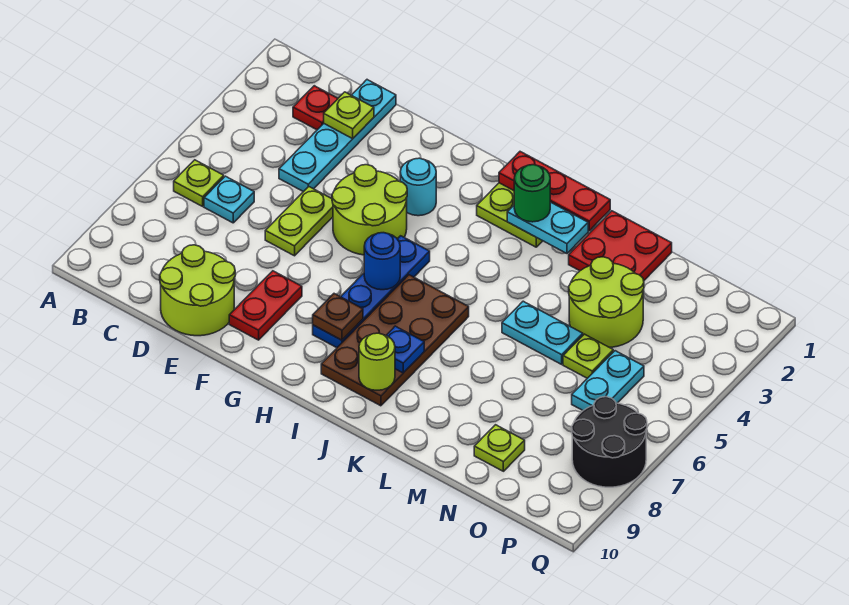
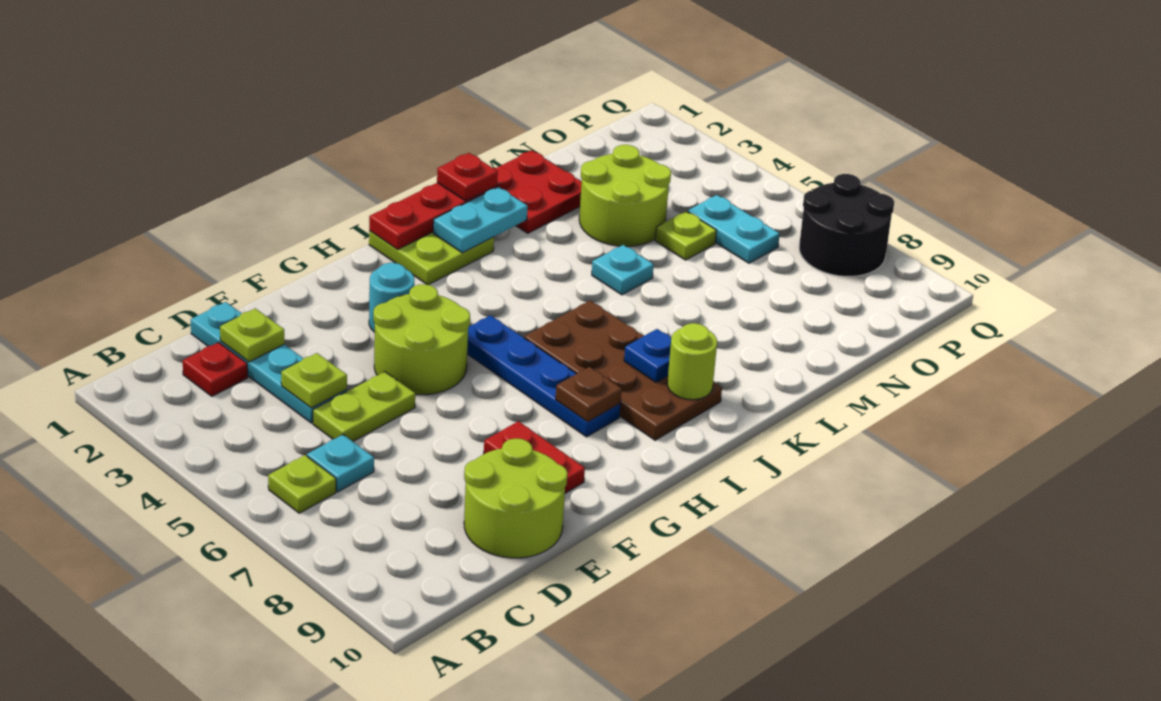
lime 1x2 plate [265,187,333,256] -> lime 1x2 plate turned to [313,372,415,441]
blue 1x1 round brick [364,233,400,290] -> none
green 1x1 round brick [514,165,550,222] -> none
none -> red 1x1 plate [437,153,498,201]
cyan 1x2 plate [502,301,583,364] -> cyan 1x1 plate [592,245,654,295]
lime 1x1 plate [474,425,525,471] -> lime 1x1 plate moved to [281,353,347,408]

